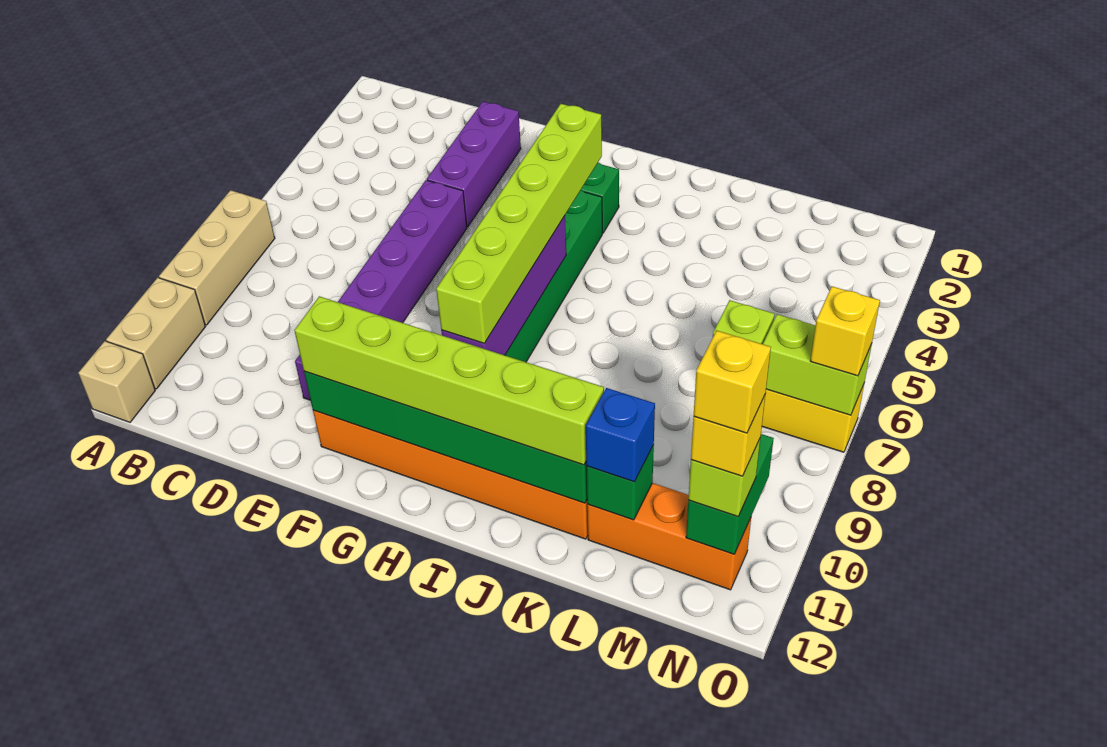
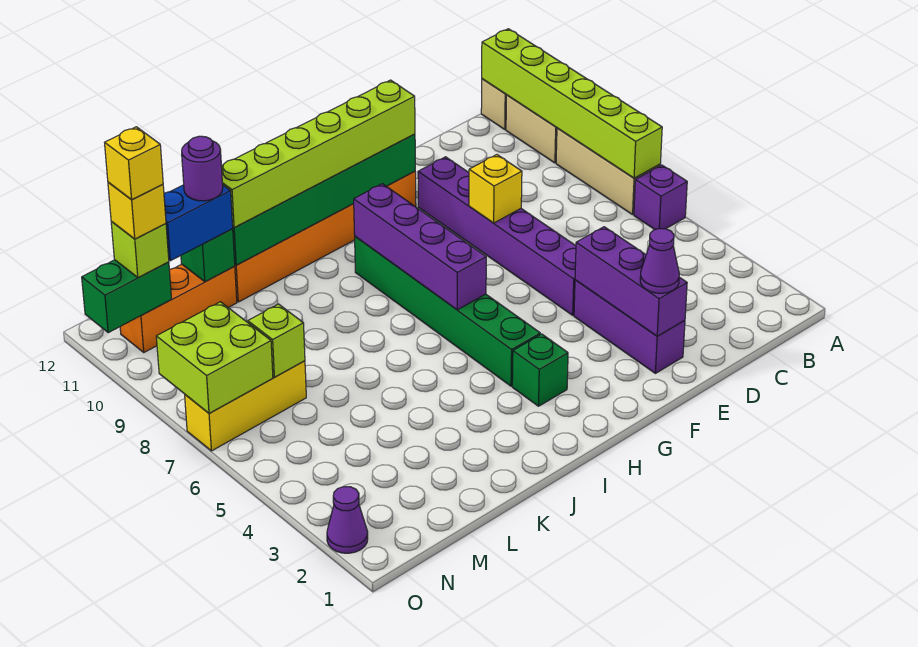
none -> purple 1x1 brick [634,165,687,230]
none -> purple 1x3 brick [575,227,687,336]
none -> purple 1x1 cone [640,228,679,293]
lime 1x6 brick [436,104,602,343] -> lime 1x6 brick moved to [482,29,662,178]
blue 1x1 brick [586,388,655,482] -> blue 1x2 brick [164,185,233,261]
none -> purple 1x1 round brick [182,136,223,201]
lime 1x2 brick [763,314,872,415] -> lime 2x2 brick [156,302,273,414]
green 1x2 brick [686,434,774,554] -> green 1x2 brick turned to [82,260,171,333]
none -> purple 1x1 cone [327,487,368,553]
yellow 1x1 brick [811,286,880,376] -> yellow 1x1 brick moved to [469,155,522,223]

